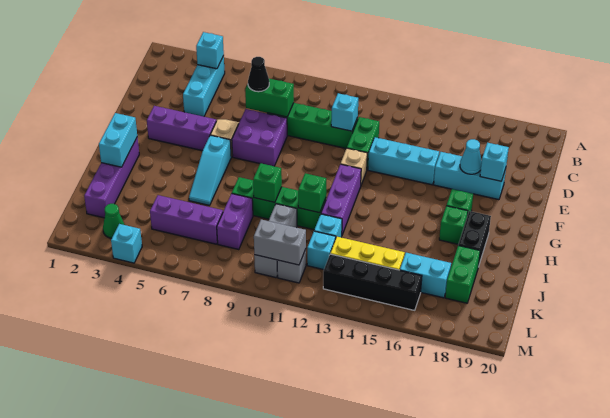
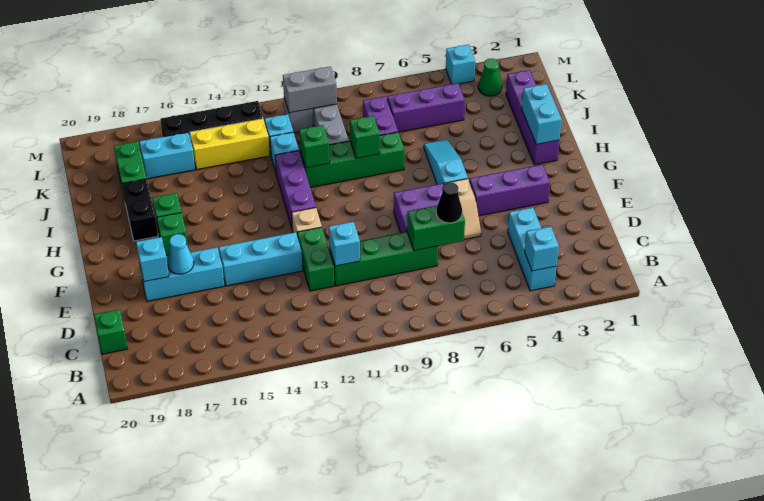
none -> green 1x1 brick [94,310,127,354]

